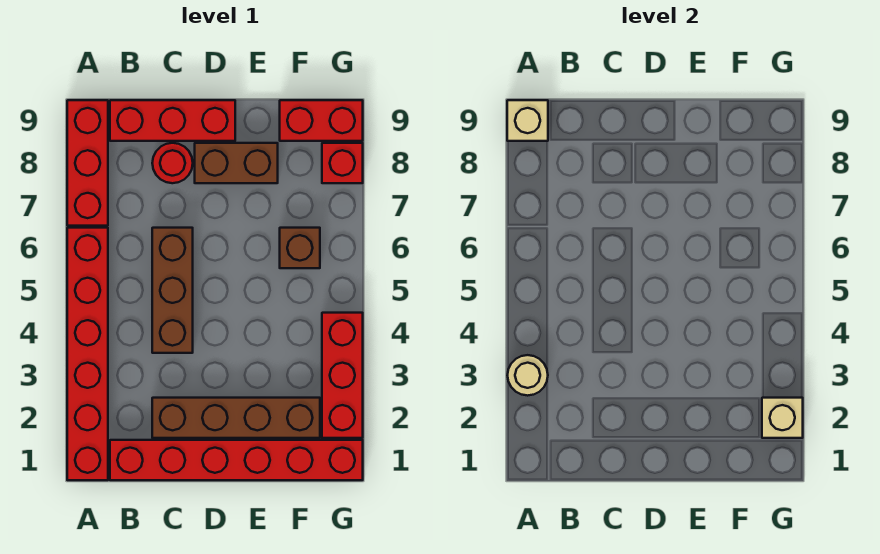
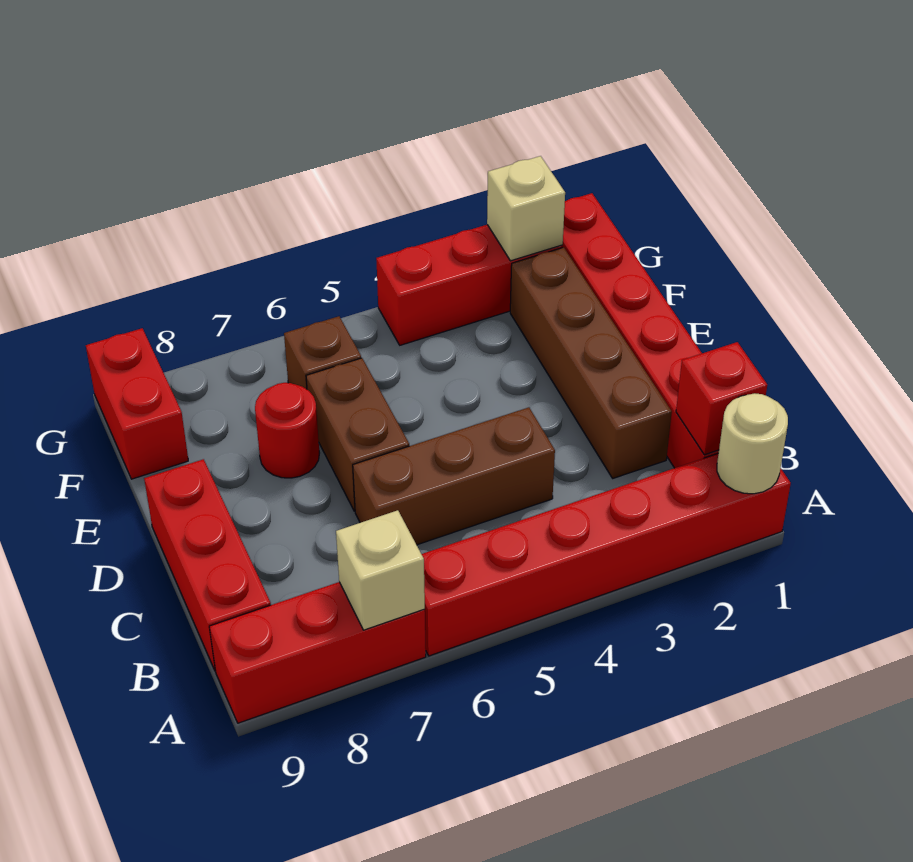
tan 1x1 round brick [507,355,548,396] -> tan 1x1 round brick moved to [717,393,788,494]
tan 1x1 brick [507,100,548,141] -> tan 1x1 brick moved to [336,510,425,630]
red 1x1 round brick [152,143,193,183] -> red 1x1 round brick moved to [255,383,319,478]
brown 1x2 brick [195,143,278,183] -> brown 1x2 brick moved to [306,358,409,511]
red 1x1 brick [322,143,363,183] -> red 1x1 brick moved to [676,342,767,455]

